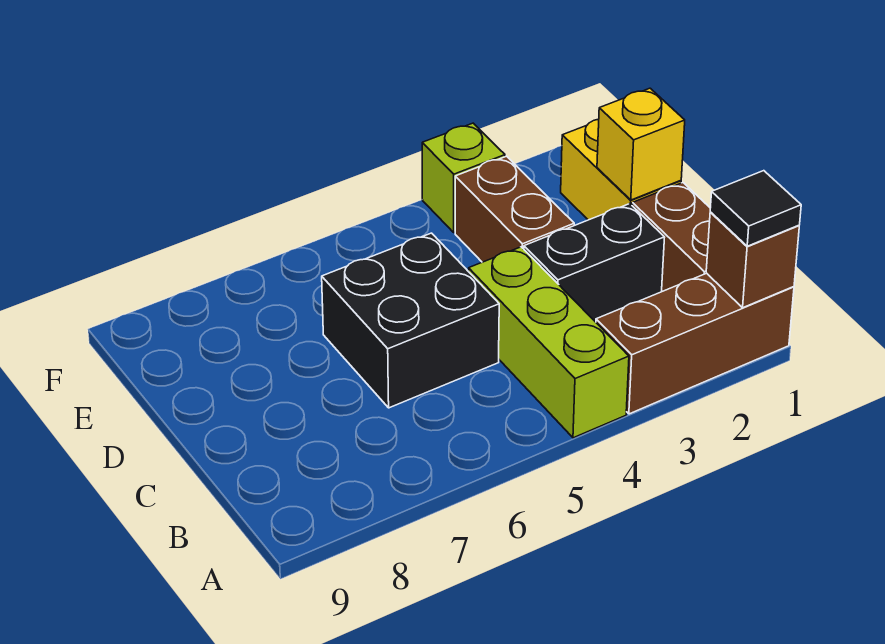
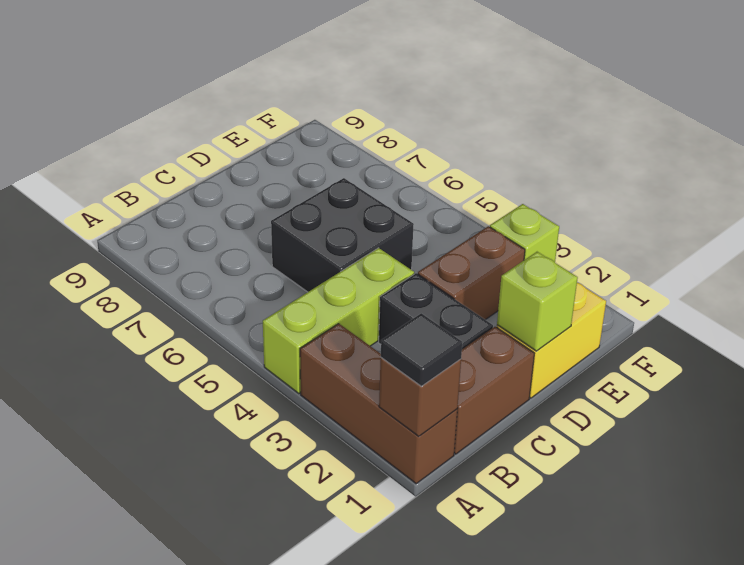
yellow 1x1 brick [597,88,685,200] -> lime 1x1 brick [497,252,578,351]

